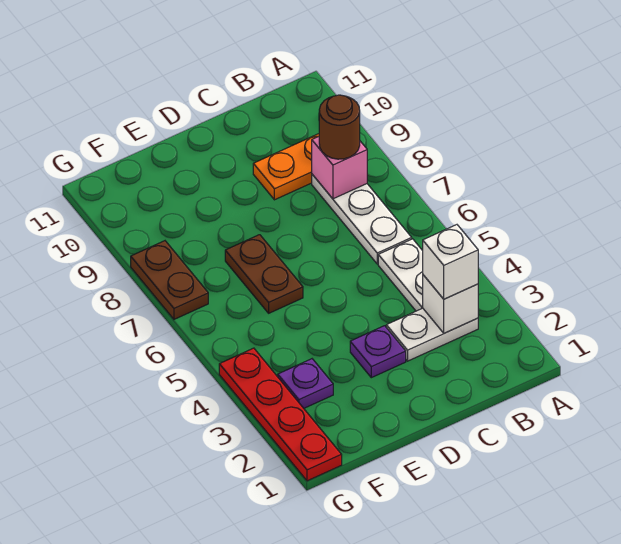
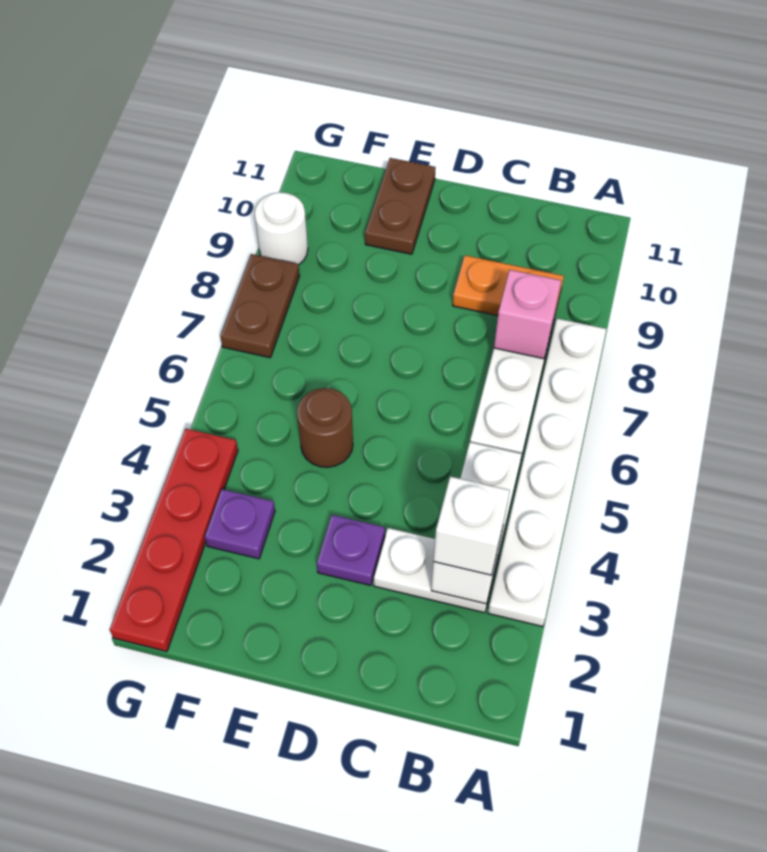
none -> white 1x6 plate [488,318,606,627]
brown 1x1 round brick [319,95,360,159] -> brown 1x1 round brick moved to [297,388,353,467]
brown 1x2 plate [225,235,303,313] -> brown 1x2 plate moved to [365,158,436,254]
none -> white 1x1 round brick [255,192,308,265]

